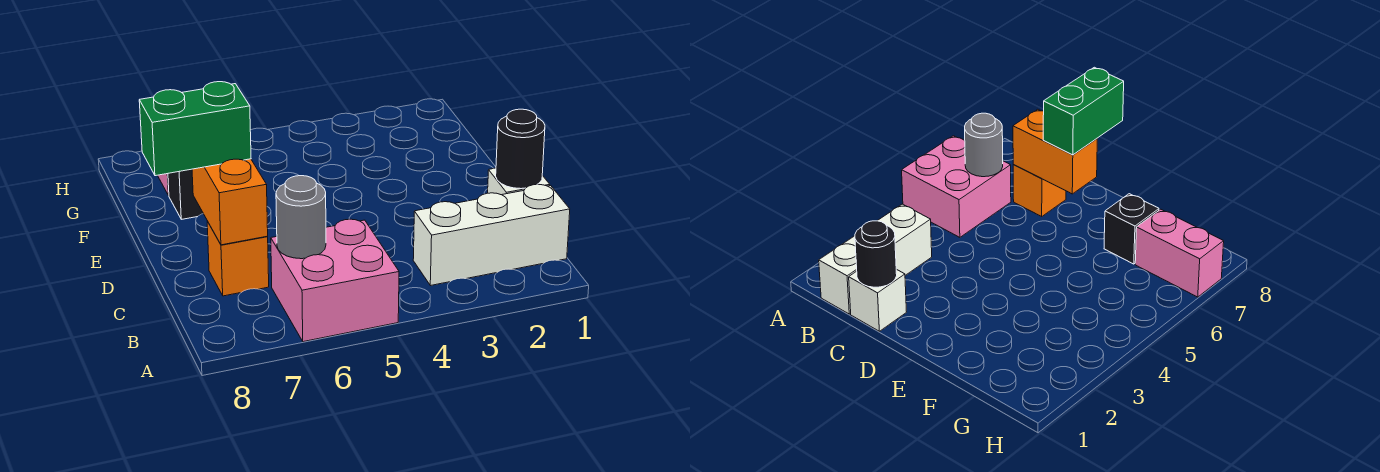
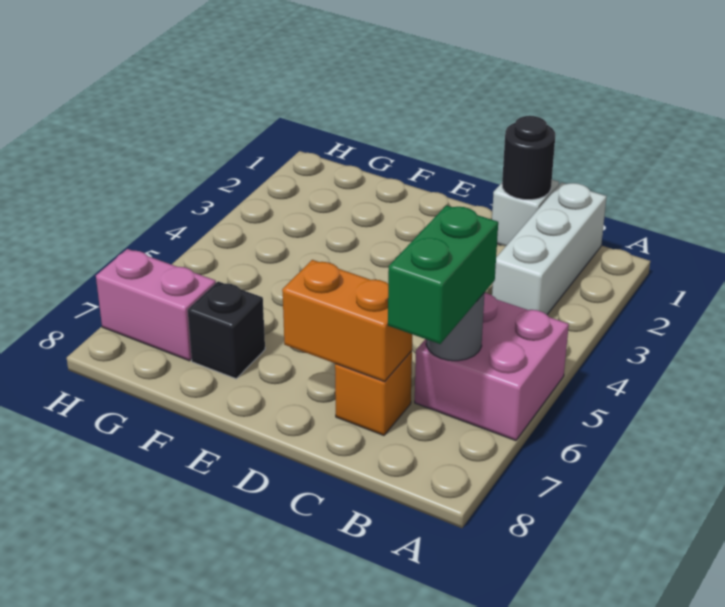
green 1x2 brick [139,82,251,176] -> green 1x2 brick moved to [388,205,498,344]

